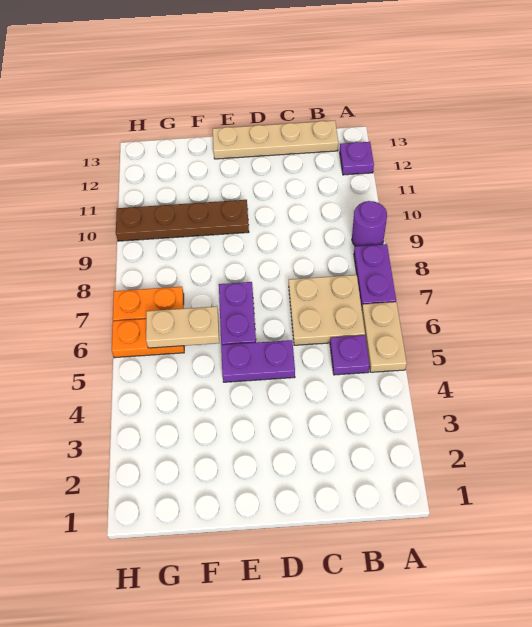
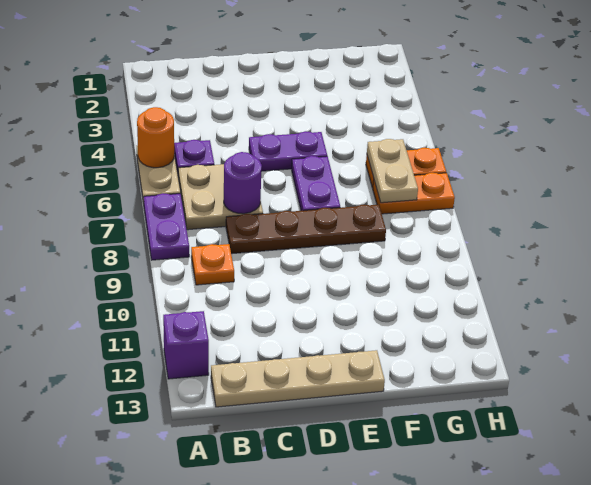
none -> orange 1x1 round brick [137,107,174,168]
purple 1x1 round brick [352,201,387,246] -> purple 1x1 round brick moved to [224,152,262,214]
purple 1x1 plate [340,142,374,175] -> purple 1x1 brick [163,311,209,379]
none -> orange 1x1 plate [191,244,234,285]
brown 1x4 plate [116,200,249,241] -> brown 1x4 plate moved to [226,205,386,254]
tan 1x2 plate [146,306,219,348] -> tan 1x2 plate turned to [367,139,418,203]

